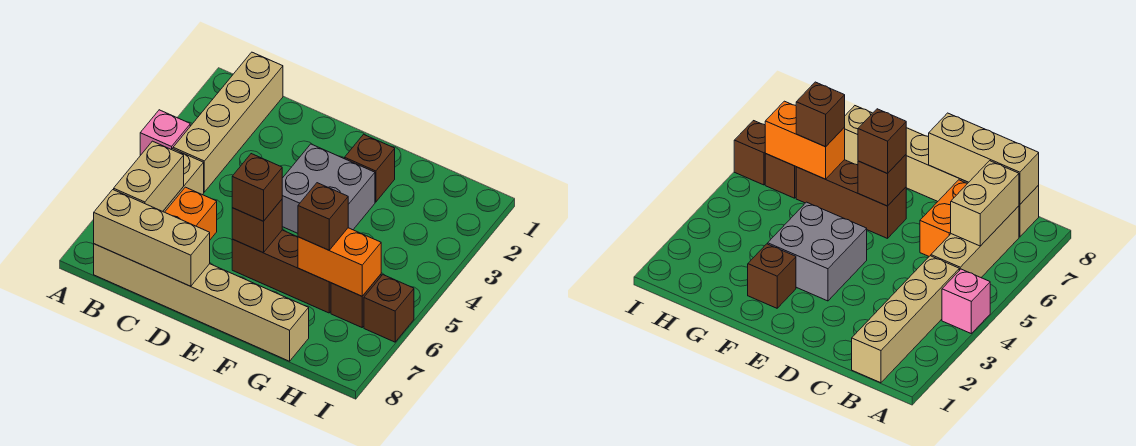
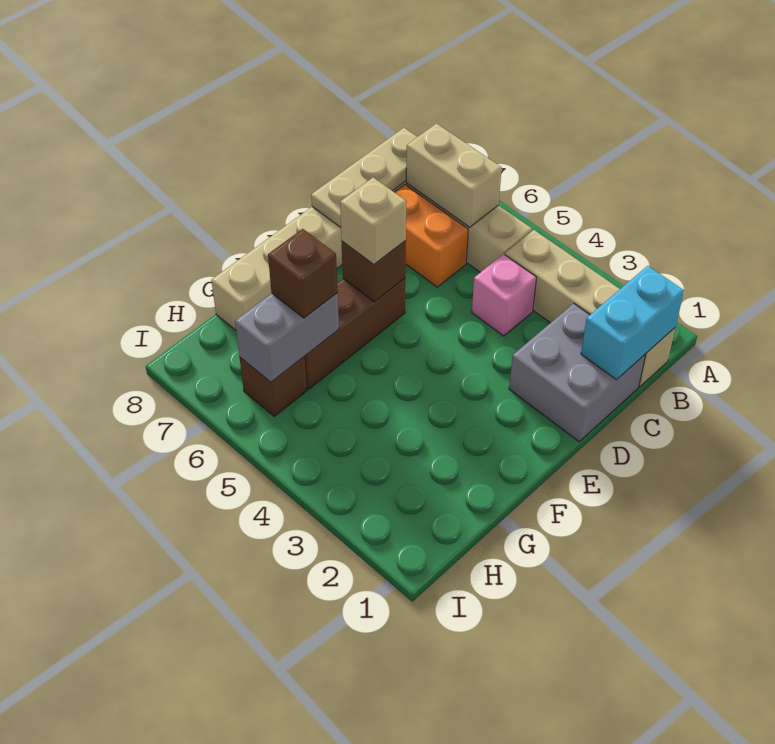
pink 1x1 brick [140,110,190,155] -> pink 1x1 brick moved to [472,254,536,336]
none -> cyan 1x2 brick [581,266,684,380]
tan 1x3 brick [94,190,210,286] -> tan 1x3 plate [311,128,417,227]
grey 2x2 brick [282,144,375,233] -> grey 2x2 brick moved to [509,304,645,442]
brown 1x1 brick [232,154,282,221] -> tan 1x1 brick [340,178,406,265]
brown 1x1 brick [345,134,395,202] -> none
orange 1x2 brick [298,228,381,296] -> grey 1x2 brick [235,293,339,382]
brown 1x1 brick [364,275,414,342] -> none

